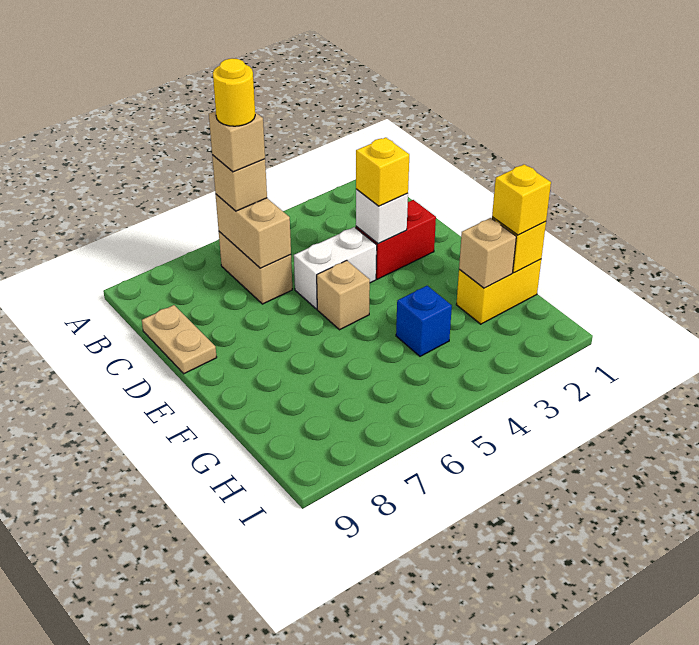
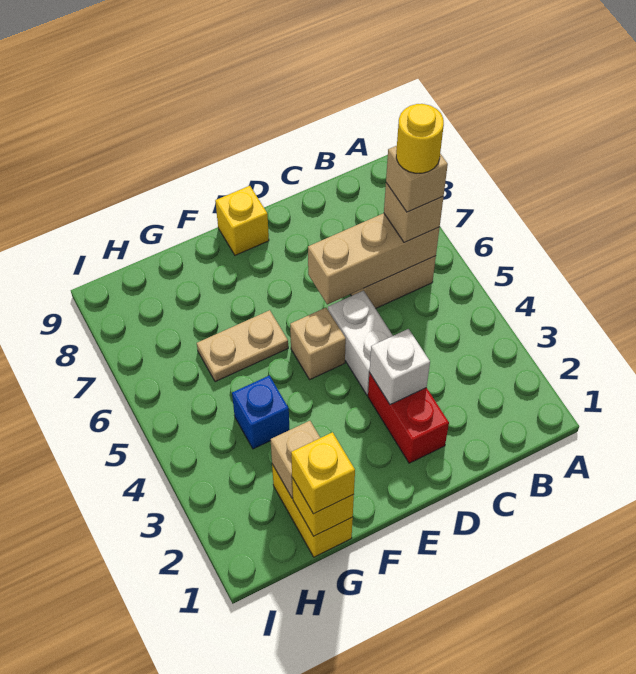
tan 1x2 brick [215,194,291,268] -> tan 1x3 brick [308,213,440,305]
tan 1x2 plate [142,305,217,374] -> tan 1x2 plate moved to [197,310,288,382]
yellow 1x1 brick [356,138,409,206] -> yellow 1x1 brick moved to [215,186,269,255]

